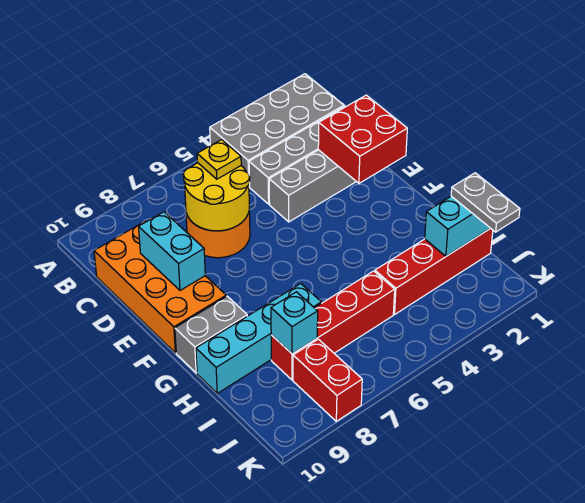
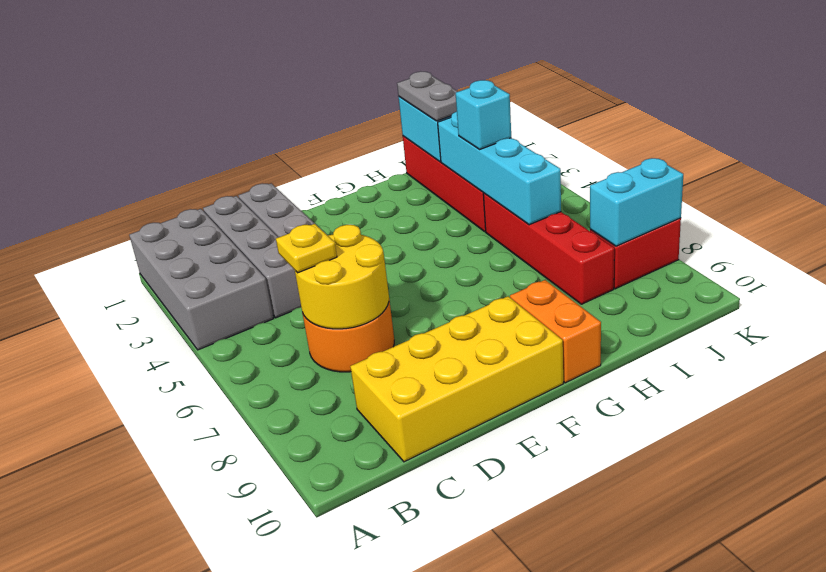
orange 2x4 brick [94,221,226,353] -> yellow 2x4 brick [350,296,563,462]
red 2x2 brick [318,95,407,183] -> none
cyan 1x2 brick [139,212,205,290] -> cyan 1x2 brick moved to [590,158,683,246]
grey 1x2 brick [175,296,247,373] -> orange 1x2 brick [510,280,601,383]
cyan 1x4 brick [196,284,321,393] -> cyan 1x4 brick moved to [438,112,561,225]
grey 1x2 plate [451,173,520,232] -> grey 1x2 plate turned to [397,71,458,121]
cyan 1x1 brick [271,292,318,354] -> cyan 1x1 brick moved to [456,80,511,150]

